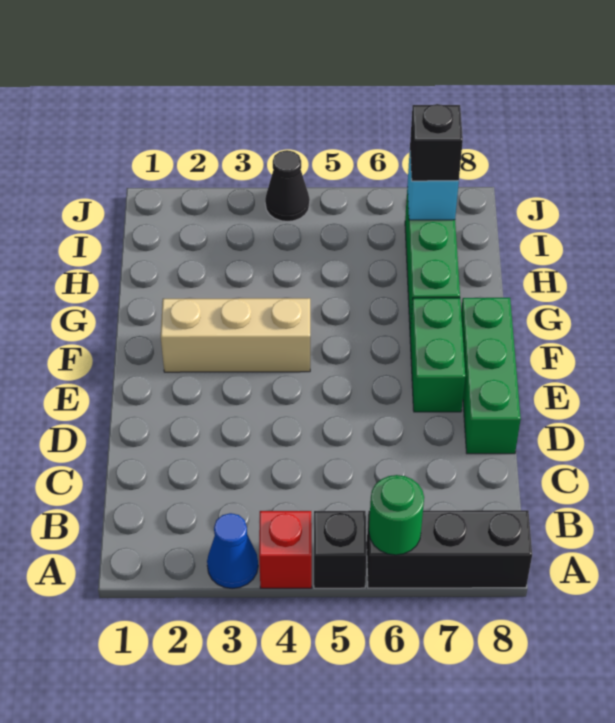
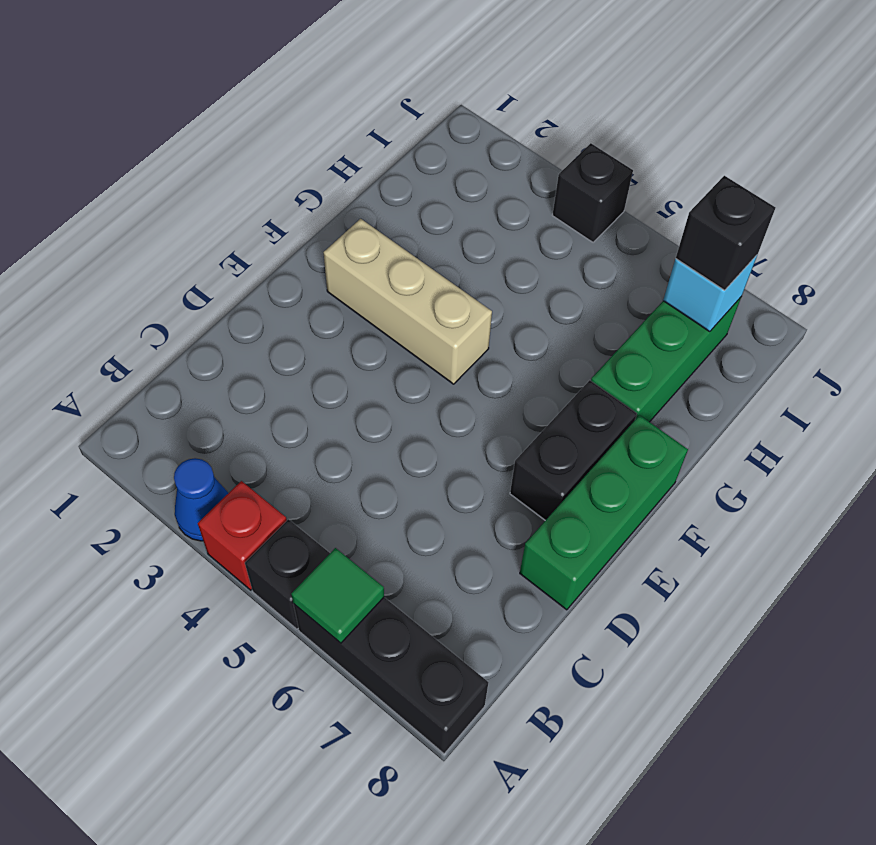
green 1x1 round brick [369,475,424,555] -> green 1x1 tile [291,548,384,643]
green 1x2 brick [410,298,465,412] -> black 1x2 brick [510,380,637,521]
black 1x1 cone [265,150,310,222] -> black 1x1 brick [552,143,633,242]

